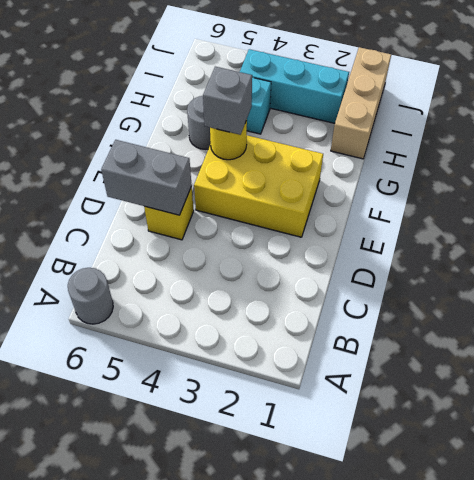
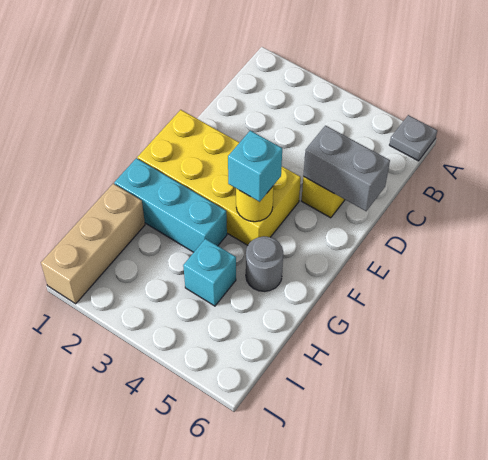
grey 1x1 round brick [68,268,113,324] -> grey 1x1 plate [390,115,437,161]
yellow 2x3 brick [194,135,323,237] -> yellow 2x4 brick [137,110,301,245]
grey 1x1 brick [203,67,252,135] -> cyan 1x1 brick [228,131,282,202]
cyan 1x3 brick [240,49,349,123] -> cyan 1x3 brick moved to [114,158,227,252]

